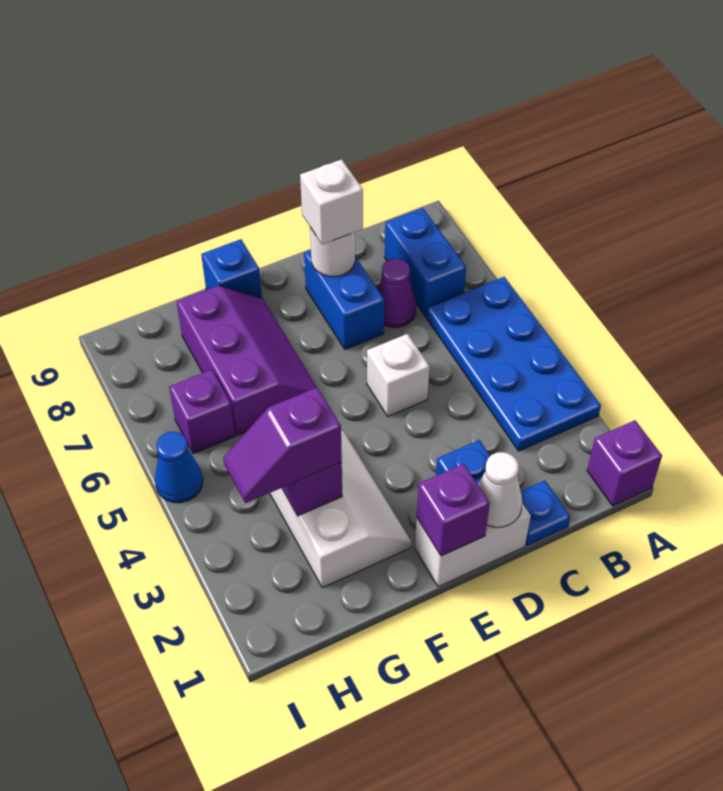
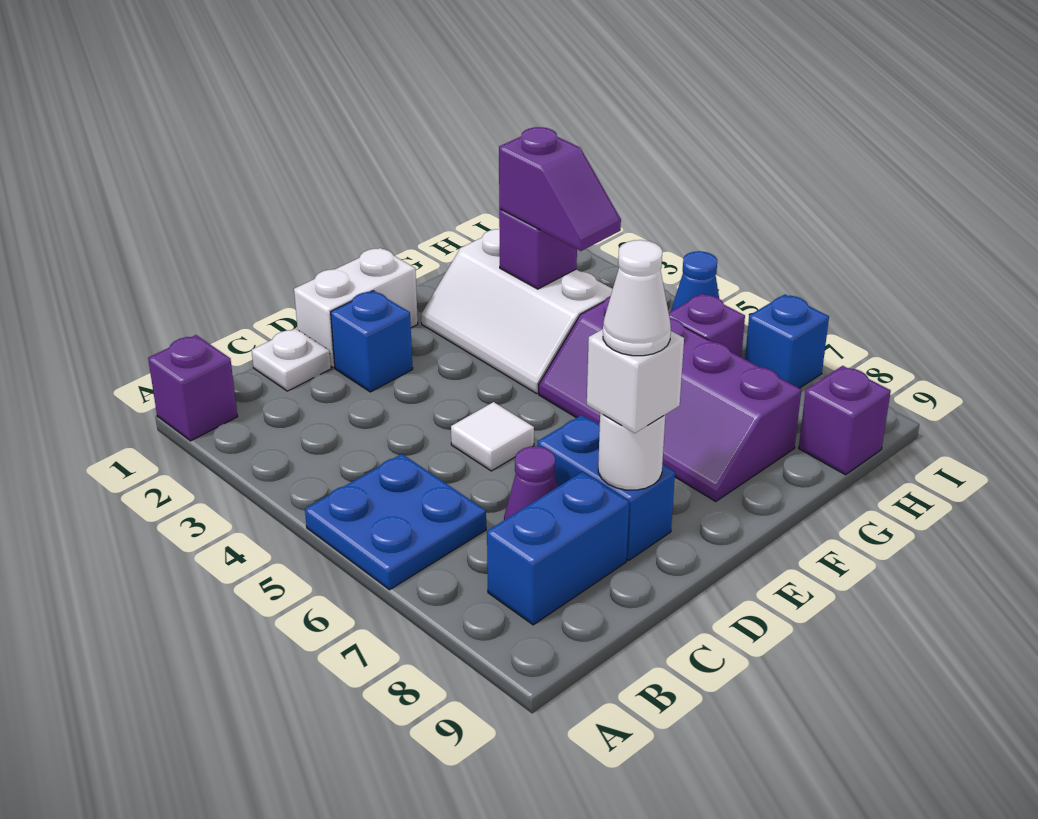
blue 2x4 plate [427,277,601,451] -> blue 2x2 plate [305,454,486,590]
blue 1x2 brick [385,208,466,317] -> blue 1x2 brick turned to [487,472,629,625]
blue 1x1 plate [521,481,570,546] -> white 1x1 plate [252,328,331,391]
white 1x1 cone [478,452,522,527] -> white 1x1 cone moved to [603,240,671,356]
white 1x1 brick [367,334,430,416] -> white 1x1 tile [451,402,534,471]
purple 1x1 brick [417,464,490,556] -> purple 1x1 brick moved to [799,366,891,475]
purple 2x3 slope [177,286,317,435] -> purple 2x4 slope [539,296,801,502]
blue 1x1 brick [201,239,262,298] -> blue 1x1 brick moved to [745,294,829,388]
purple 1x2 slope [223,387,342,503] -> purple 1x2 slope turned to [499,127,621,251]

